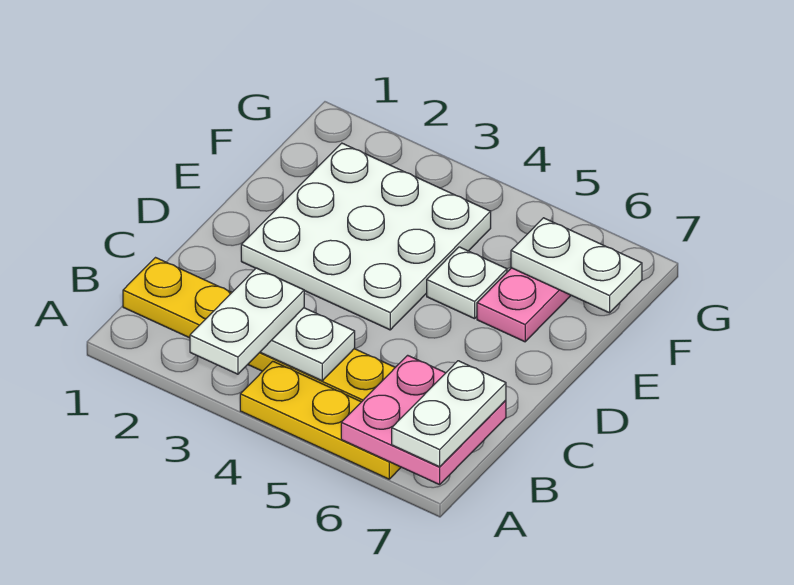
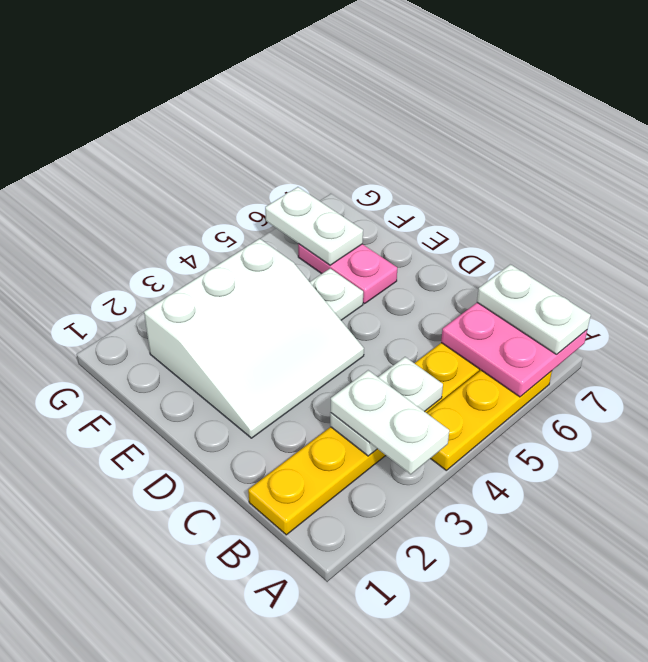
white 3x3 plate [241,143,491,330] -> white 3x3 slope [144,239,364,438]
white 1x2 plate [511,218,642,313] -> white 1x2 plate turned to [265,187,363,265]

